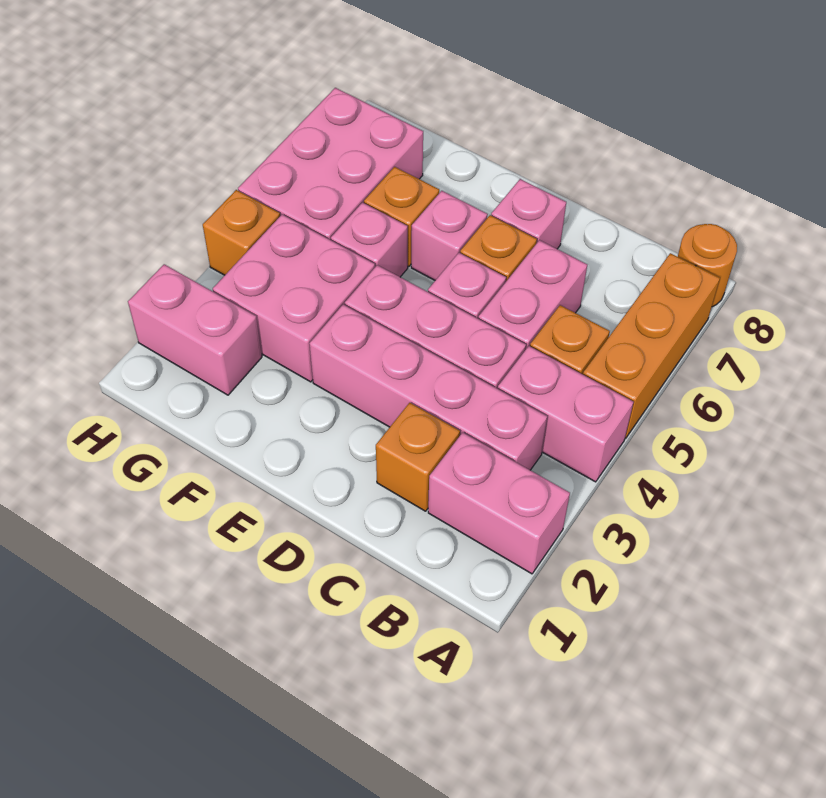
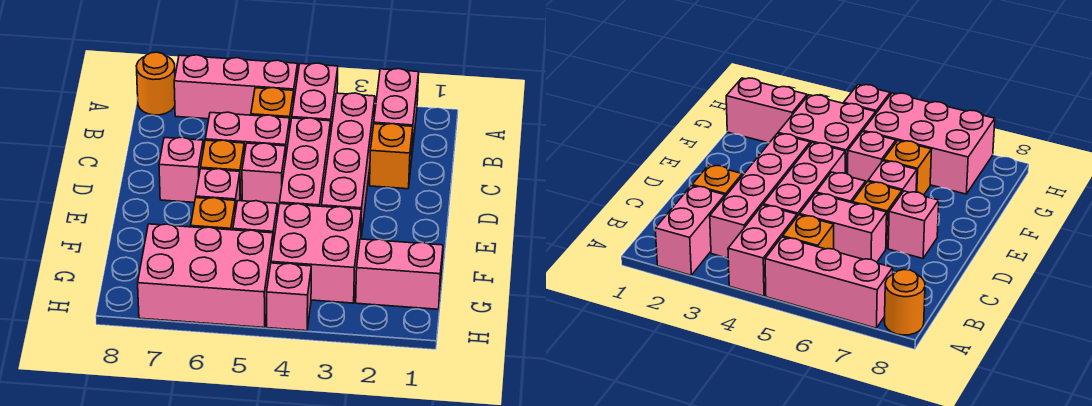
orange 1x3 brick [583,253,720,438] -> pink 1x3 brick [174,55,298,119]
pink 1x2 brick [128,264,262,395] -> pink 1x2 brick turned to [356,239,443,309]
orange 1x1 brick [203,190,280,275] -> pink 1x1 brick [267,263,311,331]

